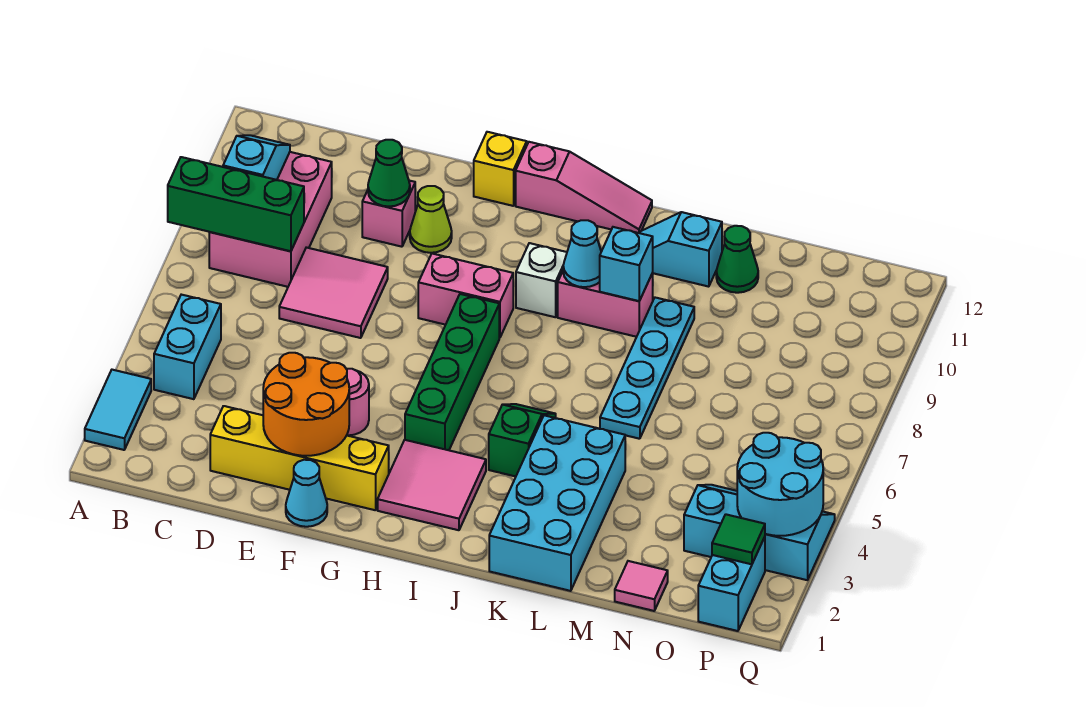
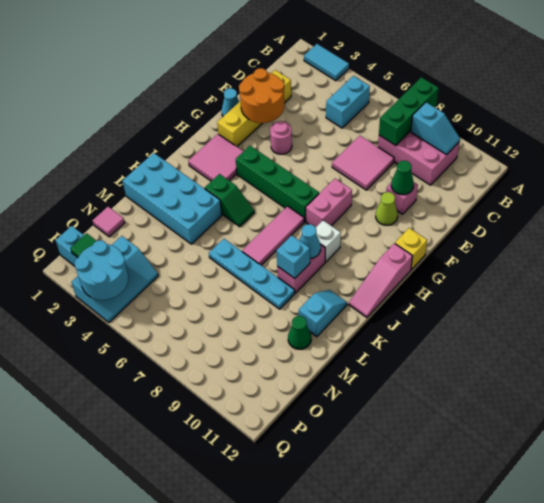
cyan 1x2 brick [154,295,221,399] -> cyan 1x2 brick turned to [326,76,370,128]
none -> pink 1x3 tile [242,206,304,265]

